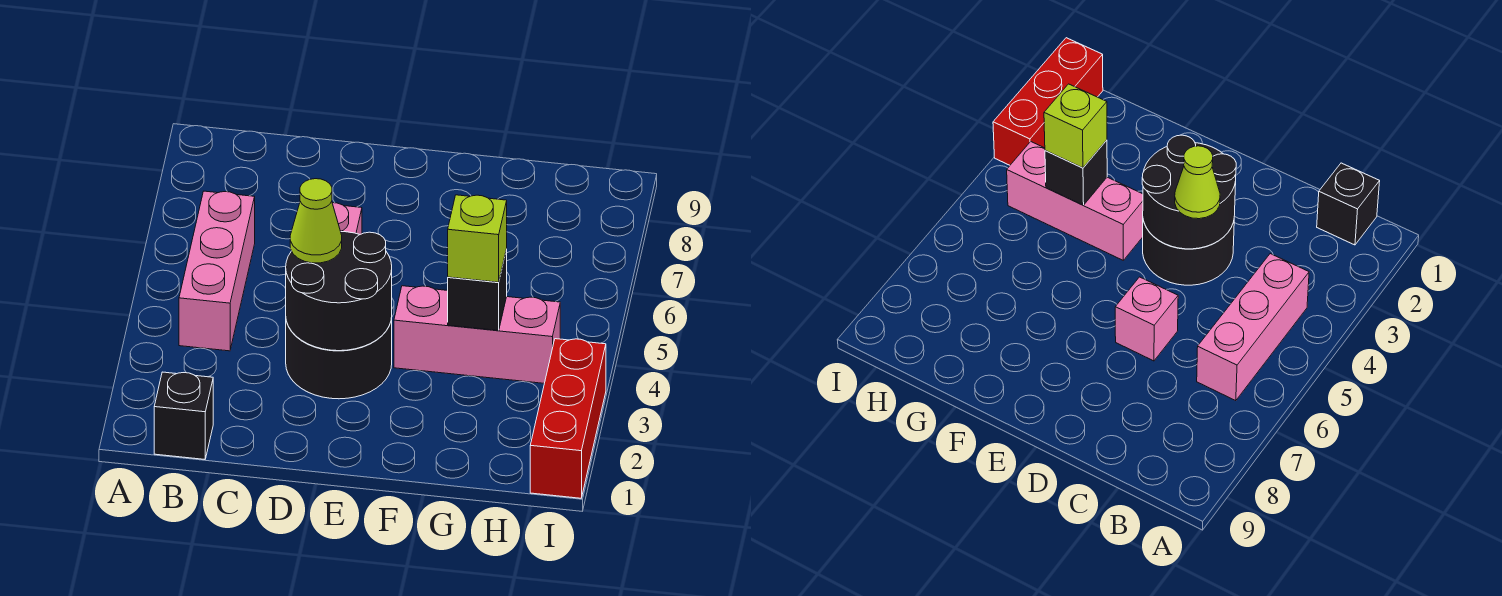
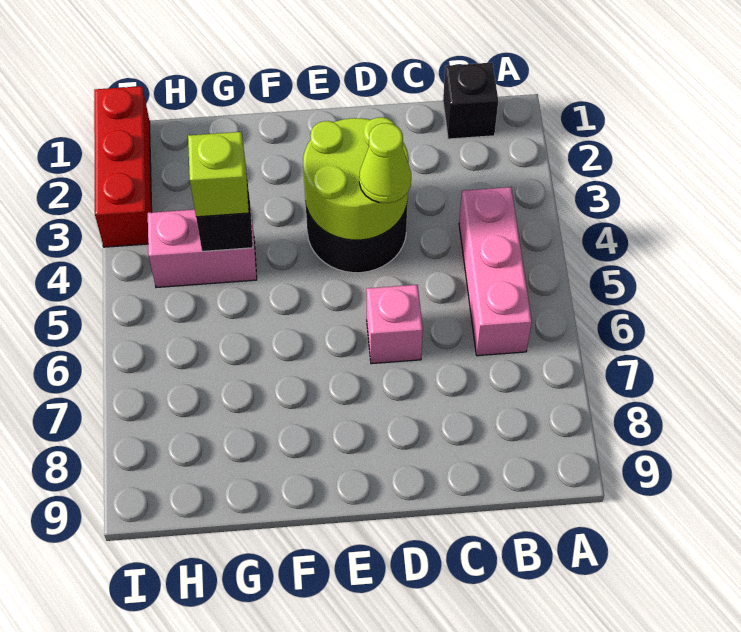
black 2x2 round brick [286,232,392,351] -> lime 2x2 round brick [303,117,409,240]
pink 1x3 brick [394,286,560,383] -> pink 1x2 brick [148,210,257,287]

